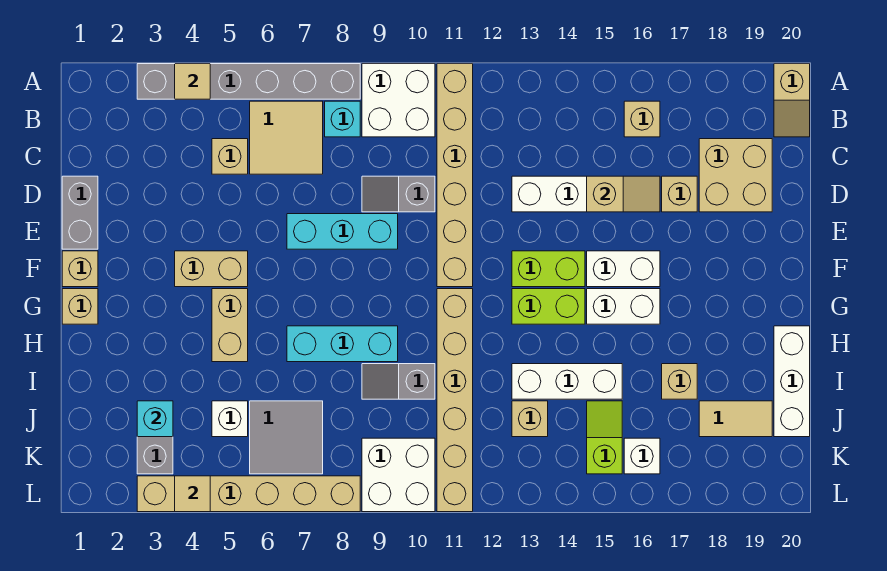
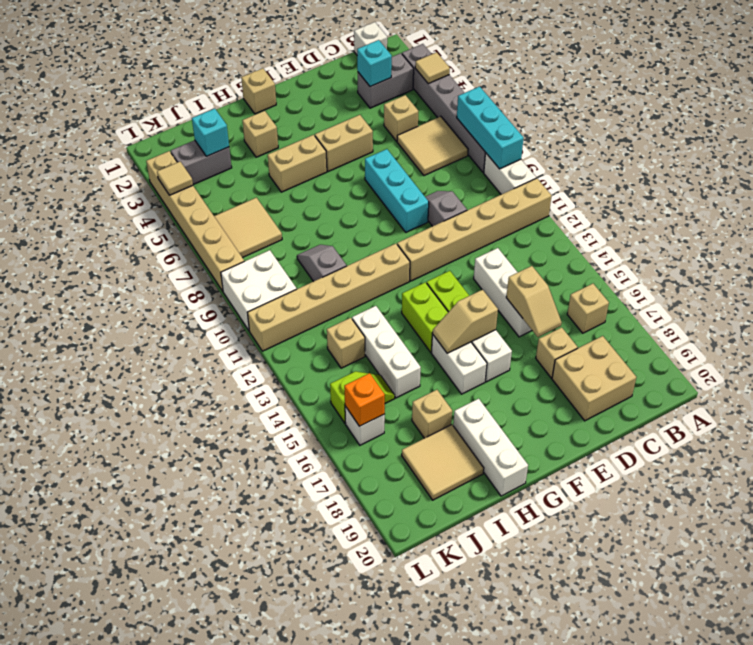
white 2x2 brick [362,64,435,137] -> white 1x2 brick [484,153,536,194]
tan 1x2 slope [774,64,810,137] -> tan 1x2 slope moved to [432,290,498,353]
cyan 1x1 brick [325,101,360,137] -> cyan 1x1 brick moved to [357,40,392,87]
grey 1x2 brick [62,176,98,249] -> grey 1x2 brick moved to [358,53,414,108]
tan 1x1 brick [62,251,98,287] -> tan 1x1 brick moved to [242,111,278,157]
tan 1x2 brick [175,251,248,287] -> tan 1x2 brick turned to [315,115,373,172]
cyan 1x3 brick [287,326,398,362] -> cyan 1x3 brick moved to [457,86,524,169]
white 1x3 brick [774,326,810,437] -> white 1x3 brick turned to [453,399,528,496]
white 1x1 brick [212,401,248,437] -> white 1x1 brick moved to [354,22,387,55]
grey 2x2 tile [250,401,323,474] -> tan 2x2 tile [214,198,282,258]
tan 1x2 tile [699,401,772,437] -> tan 2x2 tile [402,424,484,500]
none -> orange 1x1 brick [344,373,385,426]

